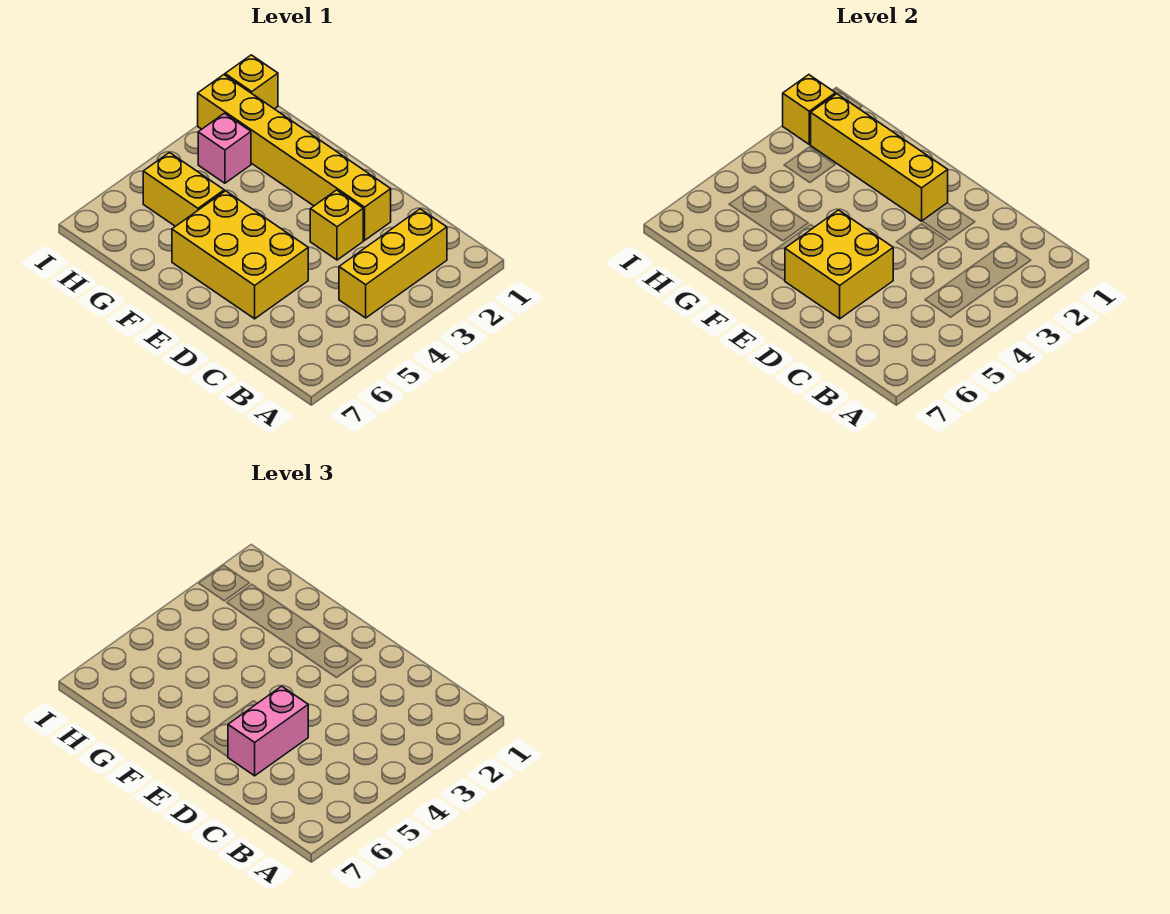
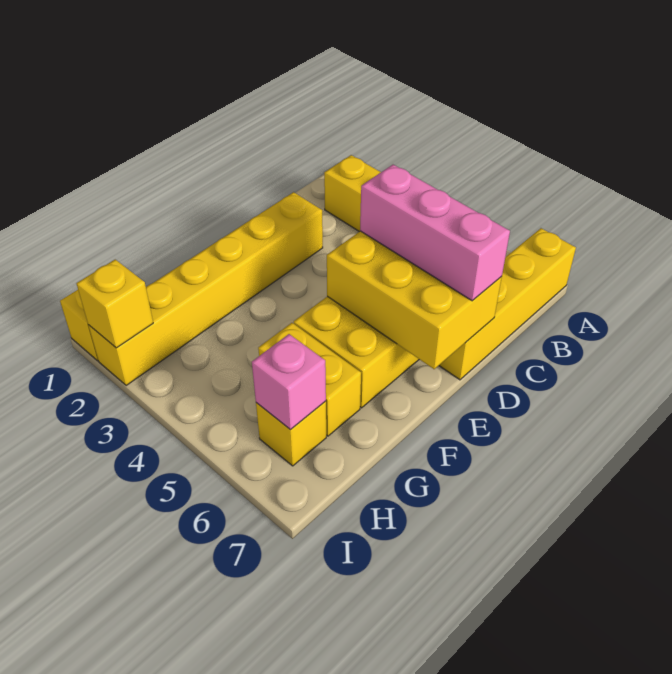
yellow 1x1 brick [310,190,363,260] -> yellow 1x1 brick moved to [256,401,326,466]
yellow 2x2 brick [785,210,893,319] -> yellow 2x3 brick [327,231,502,369]
pink 1x2 brick [228,686,308,776] -> pink 1x3 brick [360,165,510,301]
yellow 1x4 brick [811,94,948,221] -> yellow 1x4 brick moved to [439,228,576,380]
yellow 1x2 brick [143,153,224,226] -> yellow 1x2 brick turned to [258,323,361,436]
pink 1x1 brick [198,113,251,183] -> pink 1x1 brick moved to [252,334,326,429]

